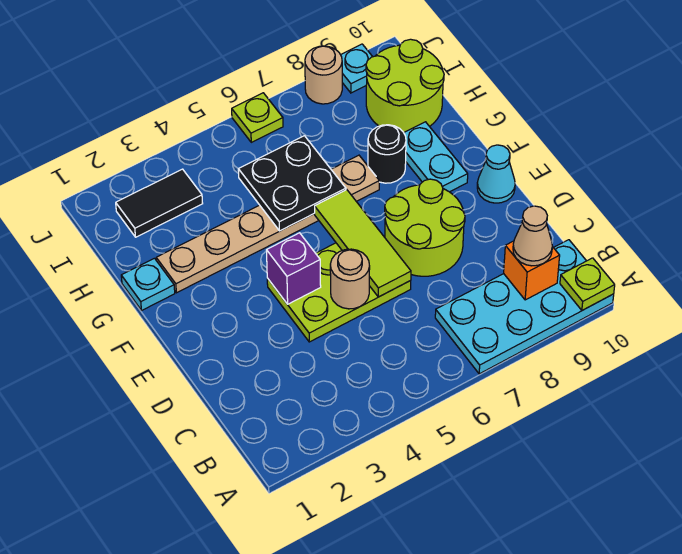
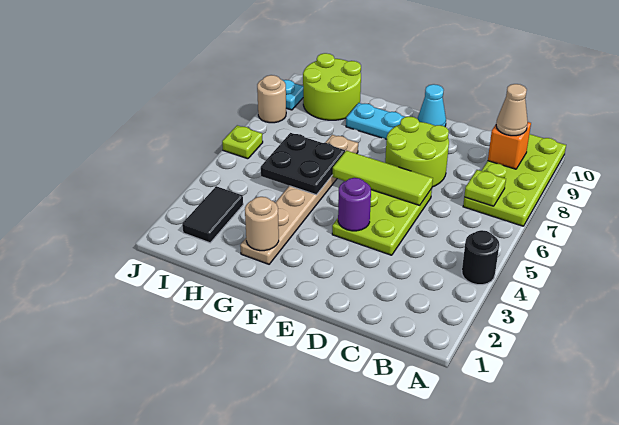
cyan 2x4 plate [435,240,614,374] -> lime 2x4 plate [463,134,566,226]
lime 1x1 plate [560,258,615,310] -> lime 1x1 plate moved to [464,170,506,206]
tan 1x1 round brick [330,249,370,309] -> tan 1x1 round brick moved to [245,197,279,251]
purple 1x1 brick [267,233,321,304] -> purple 1x1 round brick [338,178,371,231]
cyan 1x1 plate [121,258,175,310] -> none
black 1x1 round brick [368,125,406,183] -> black 1x1 round brick moved to [462,230,499,285]

